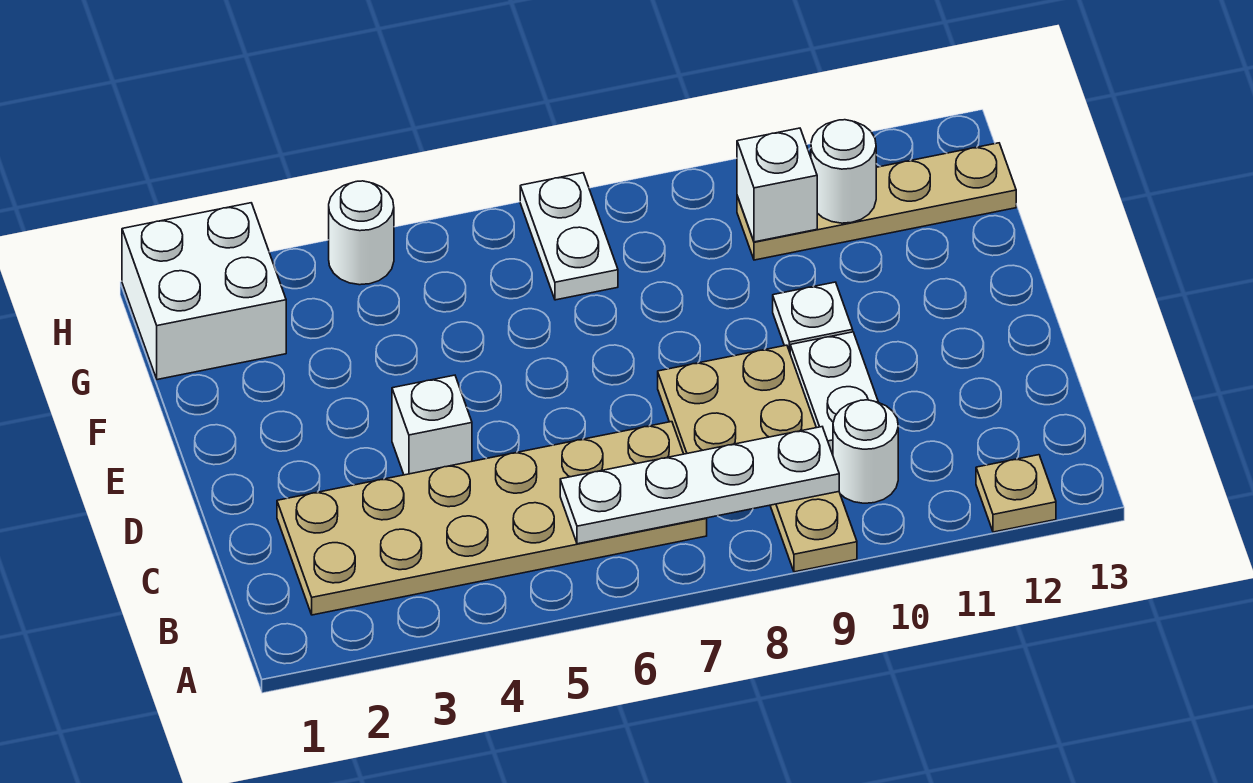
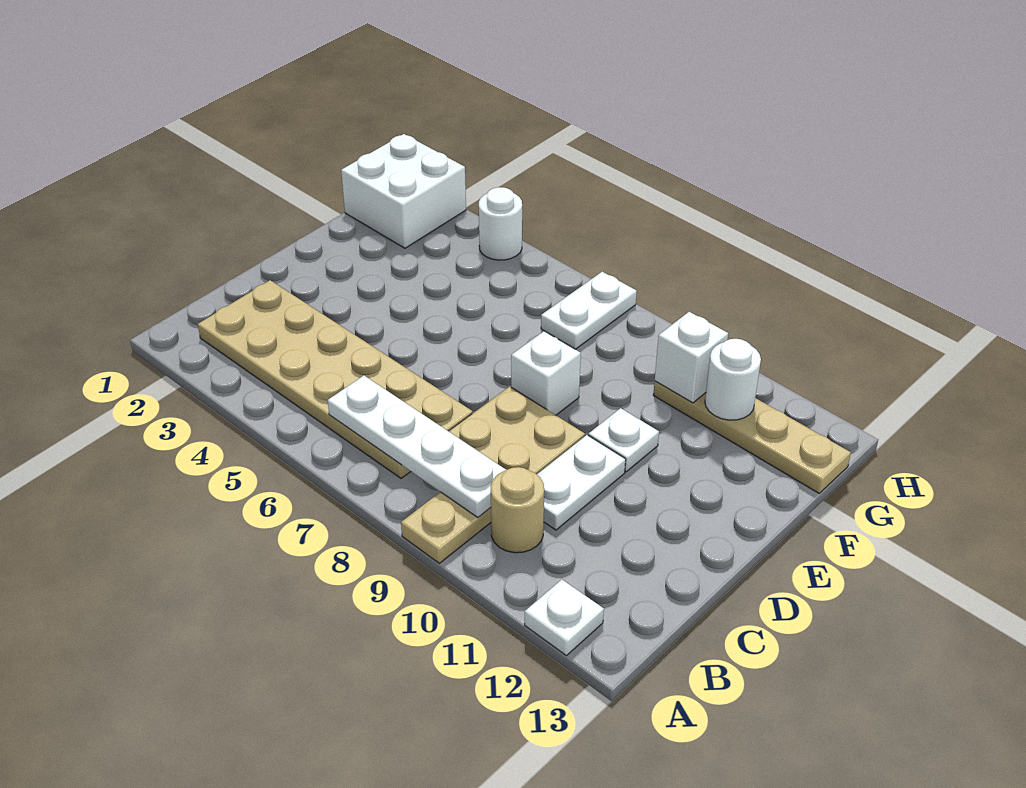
tan 1x1 plate [976,455,1056,532] -> white 1x1 plate [525,579,604,656]
white 1x1 round brick [833,400,898,503] -> tan 1x1 round brick [491,467,544,553]
white 1x1 brick [392,375,472,475] -> white 1x1 brick moved to [511,331,581,415]

